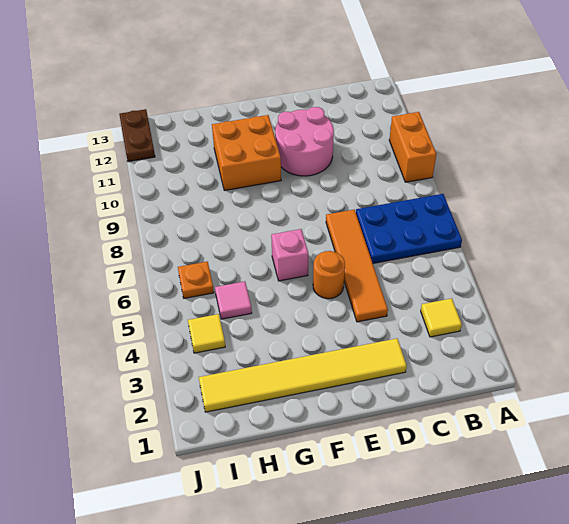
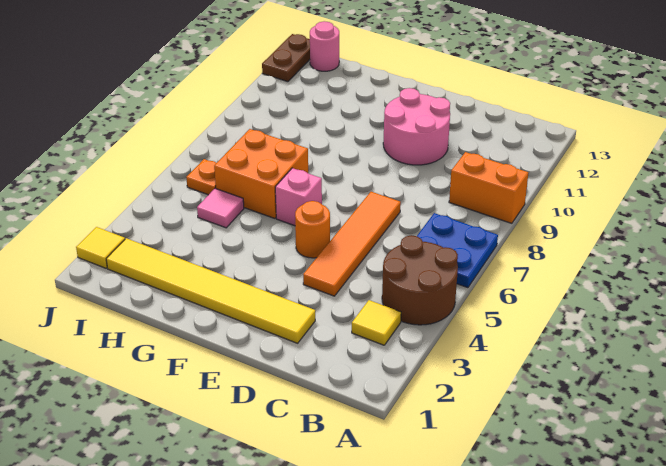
none -> brown 2x2 round brick [382,235,458,325]
blue 2x3 plate [356,194,462,263] -> blue 2x2 plate [417,213,498,288]
orange 1x2 brick [389,112,436,182] -> orange 1x2 brick turned to [449,152,528,223]
orange 2x2 brick [212,115,281,190] -> orange 2x2 brick moved to [214,129,308,218]
yellow 1x1 tile [188,314,225,353] -> yellow 1x1 tile moved to [76,227,125,268]
none -> pink 1x1 round brick [310,21,339,71]

